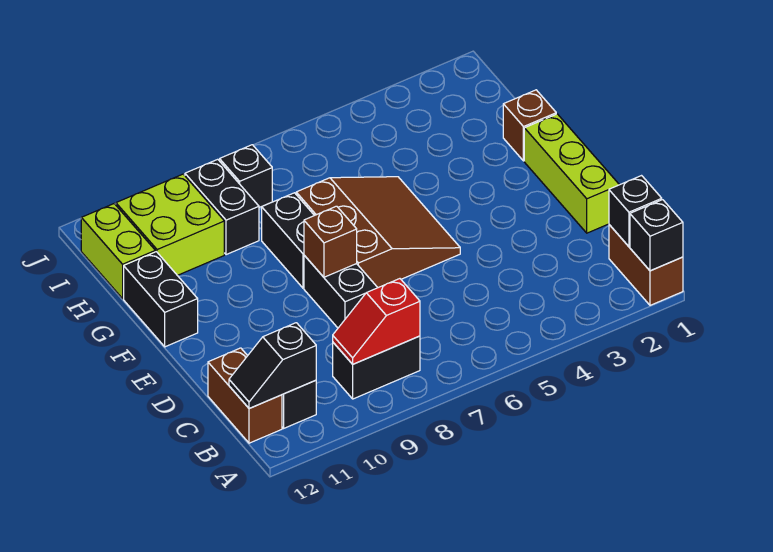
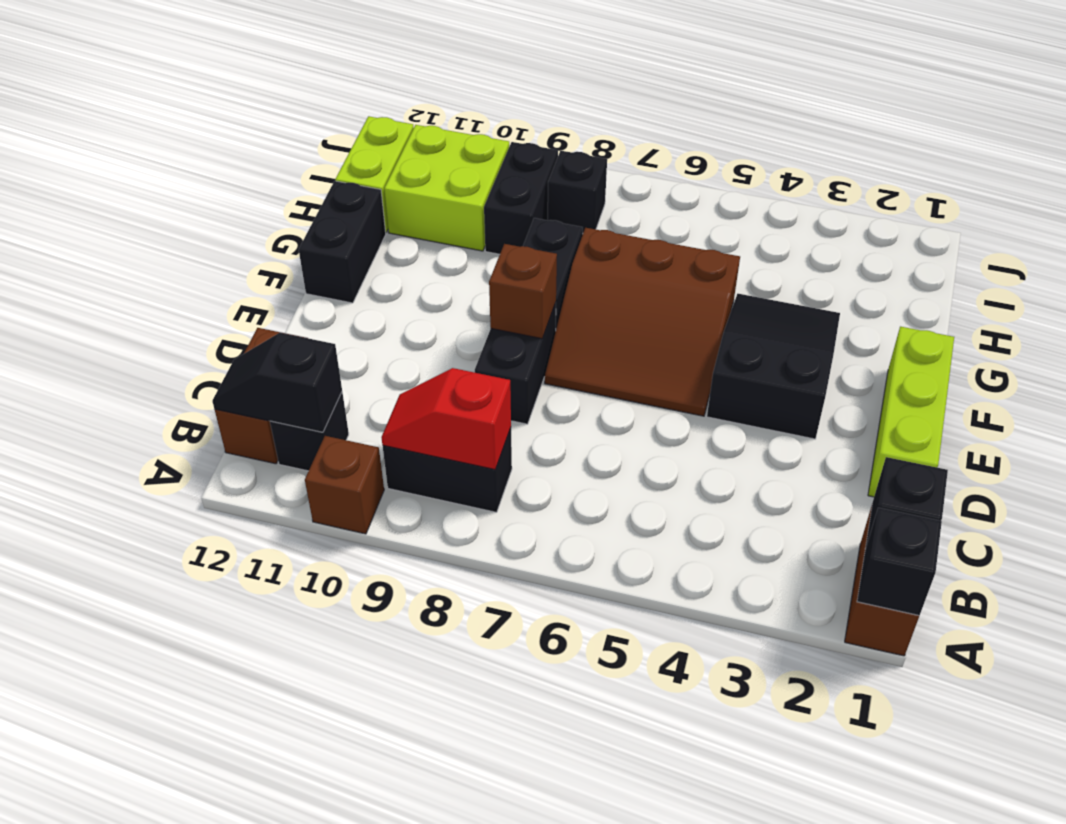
none -> black 2x3 slope [707,294,840,439]
brown 3x3 slope [296,177,460,288] -> brown 3x3 slope turned to [545,228,740,416]
brown 1x1 brick [503,90,556,161] -> brown 1x1 brick moved to [305,436,384,534]

